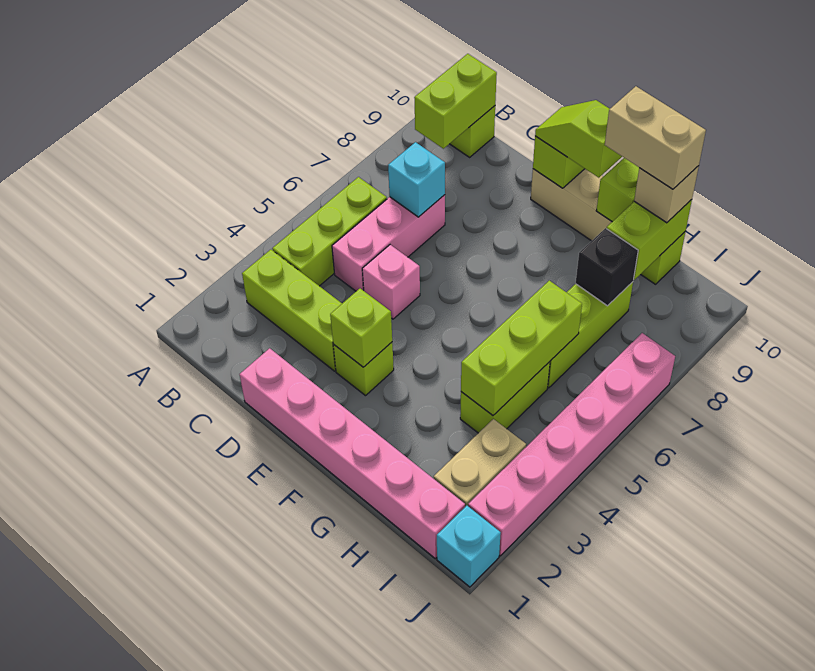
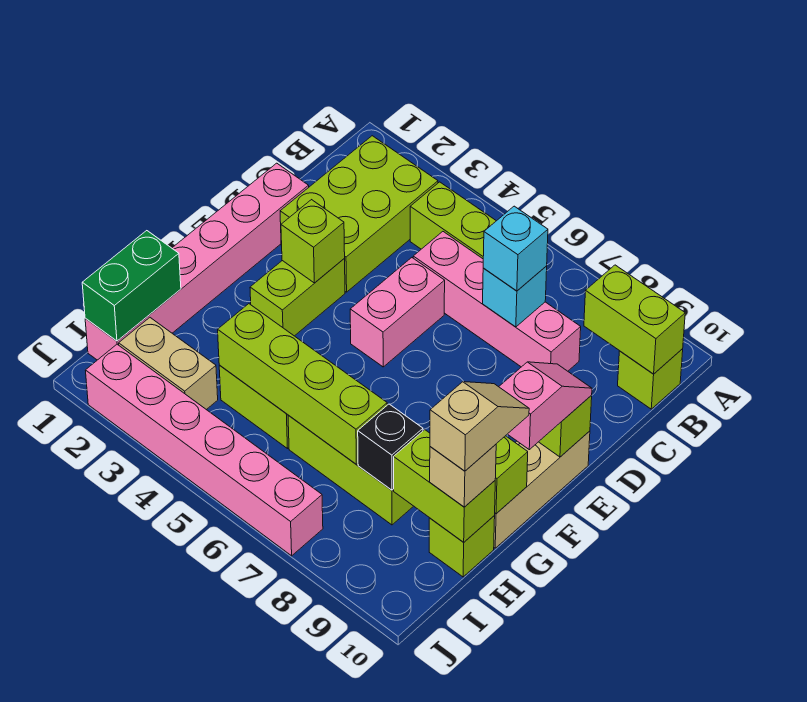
lime 1x3 brick [242,250,342,371] -> lime 2x3 brick [280,136,438,292]
pink 1x3 brick [332,195,445,291] -> pink 1x4 brick [413,232,581,371]
pink 1x1 brick [362,245,420,319] -> pink 1x2 brick [350,258,445,367]
lime 1x1 brick [333,342,394,396] -> lime 1x2 brick [250,259,345,336]
lime 1x2 slope [535,100,622,178] -> pink 1x2 slope [499,362,592,450]
tan 1x2 brick [605,86,706,189] -> tan 1x2 slope [430,382,529,471]
none -> green 1x2 brick [82,231,181,341]
lime 1x3 brick [461,281,582,415] -> lime 1x4 brick [218,304,387,464]
cyan 1x1 brick [437,506,501,587] -> cyan 1x1 brick moved to [483,206,548,291]

